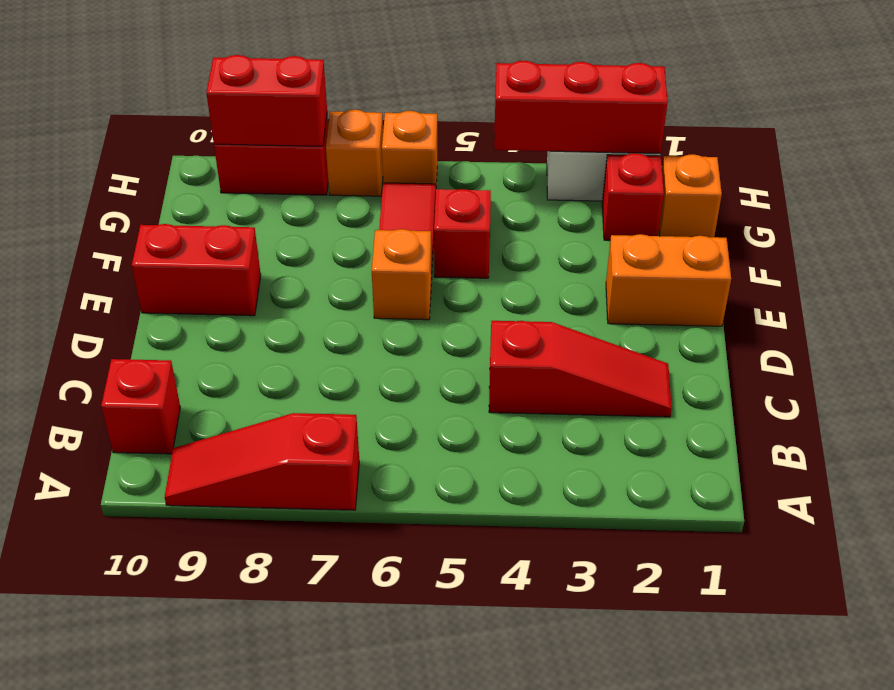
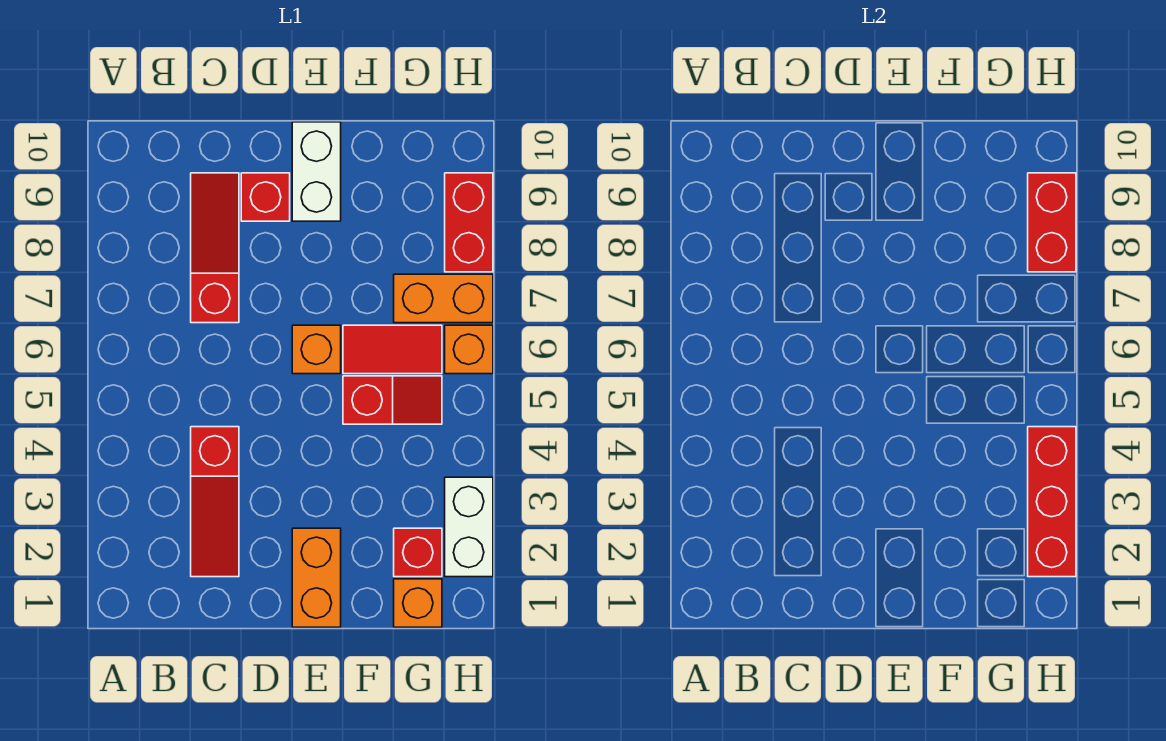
red 1x3 slope [165,413,359,510] -> red 1x3 slope moved to [191,173,239,323]
red 1x1 brick [101,359,180,454] -> red 1x1 brick moved to [241,173,290,221]
red 1x2 brick [132,224,261,316] -> white 1x2 brick [292,122,341,221]
orange 1x1 brick [326,110,383,196] -> orange 1x2 brick [394,274,493,323]

